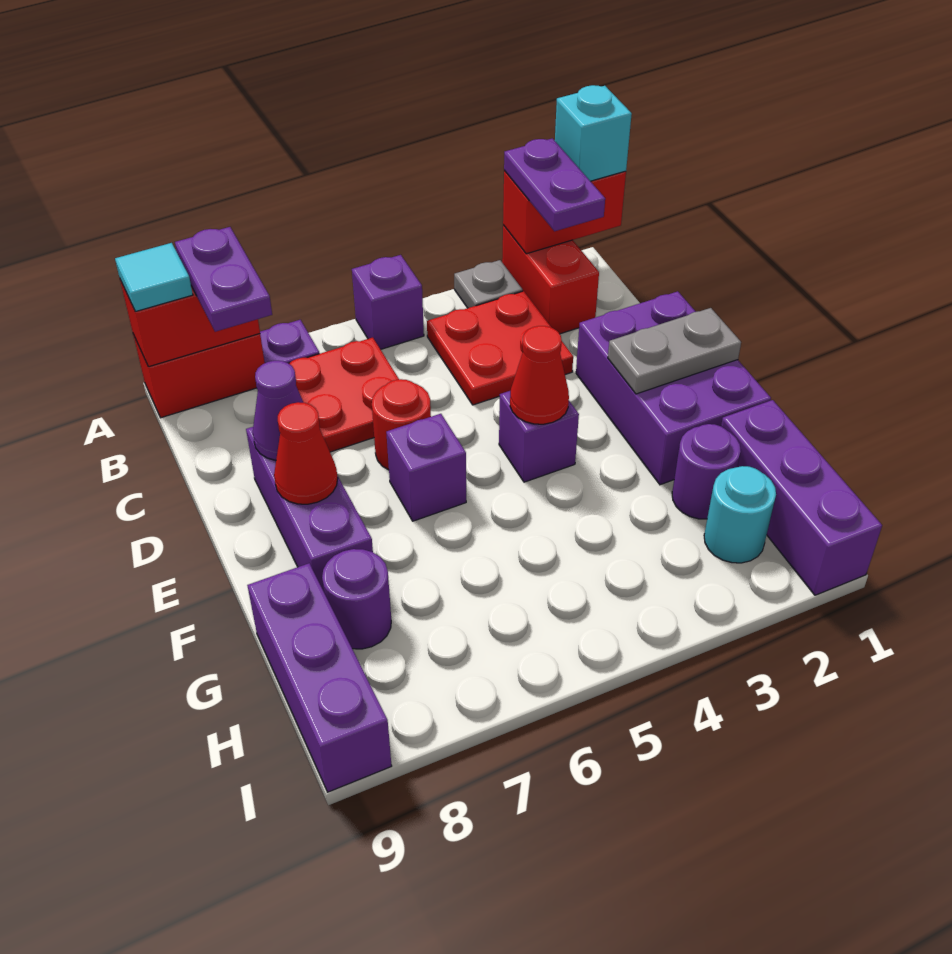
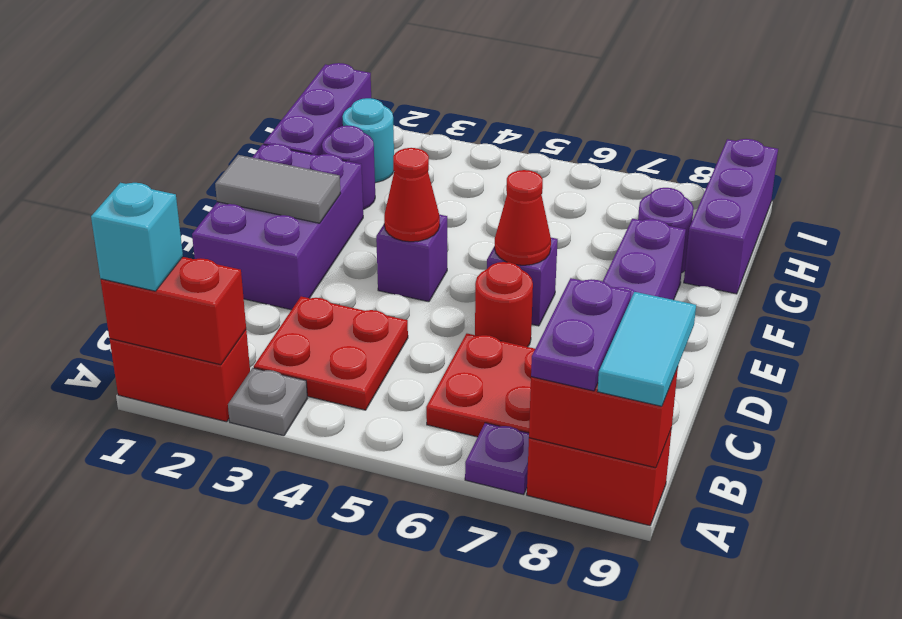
red 1x2 brick [502,225,599,334] -> red 1x2 brick turned to [110,330,250,422]
purple 1x2 plate [504,138,605,231] -> none
purple 1x1 brick [352,255,424,349] -> none
cyan 1x1 tile [115,243,193,312] -> cyan 1x2 tile [597,292,696,406]
purple 1x1 cone [253,361,304,460] -> none
grey 1x2 plate [608,308,741,394] -> grey 1x2 tile [215,155,341,223]
red 1x1 cone [274,402,338,504] -> red 1x1 cone moved to [495,170,551,265]

